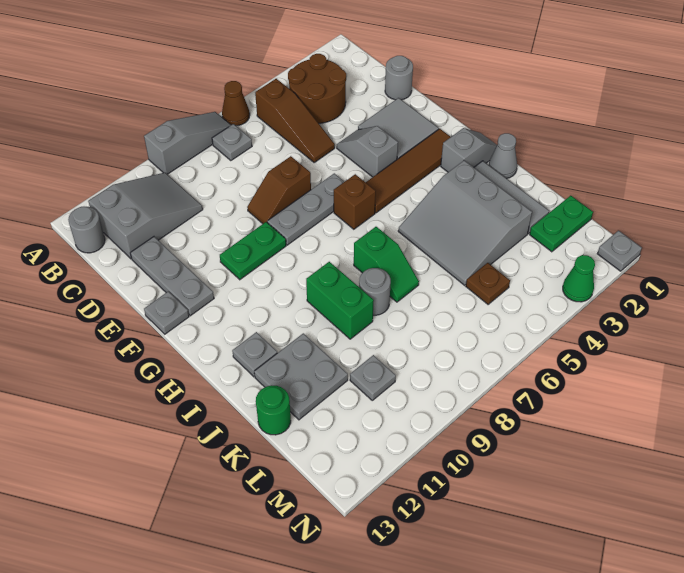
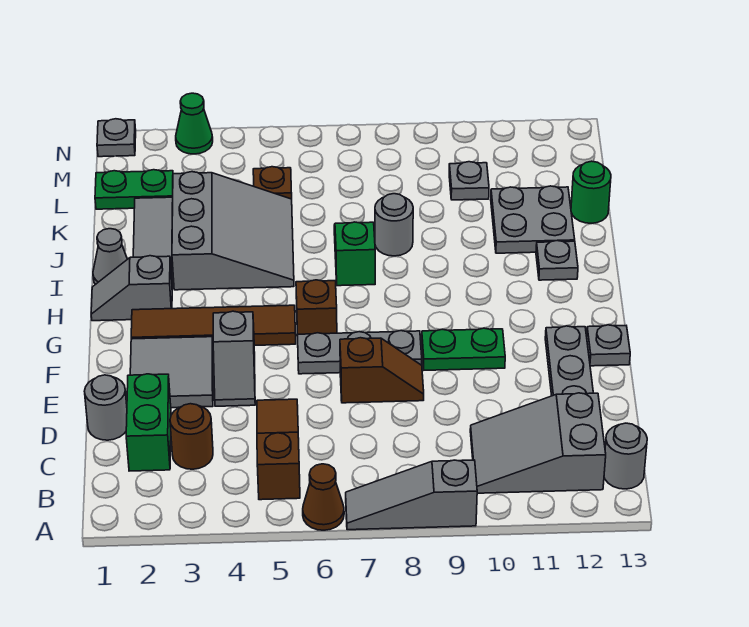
brown 2x2 round brick [288,54,346,123] -> brown 1x1 round brick [170,404,213,469]
grey 1x1 plate [212,124,252,161] -> none
green 1x2 brick [306,262,374,339] -> green 1x2 brick moved to [126,374,171,471]

